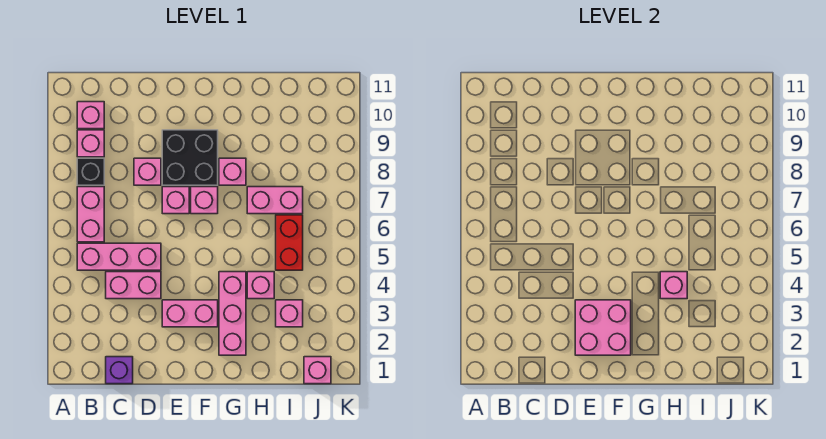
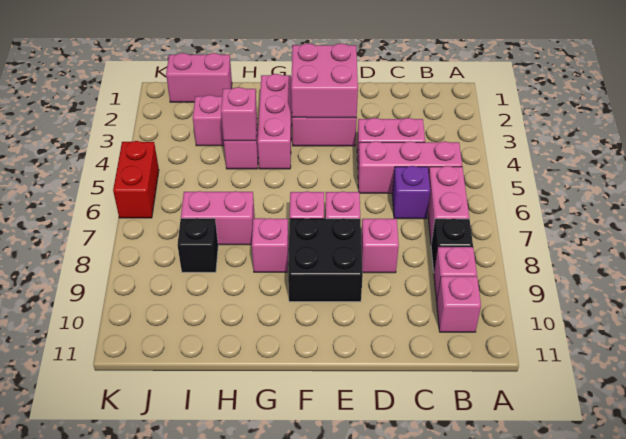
purple 1x1 brick [106,357,133,384] -> purple 1x1 brick moved to [392,166,430,219]
red 1x2 brick [276,215,303,270] -> red 1x2 brick moved to [113,141,159,218]
none -> black 1x1 brick [177,218,218,272]
pink 1x1 brick [304,357,331,384] -> pink 1x2 brick [166,53,232,102]

